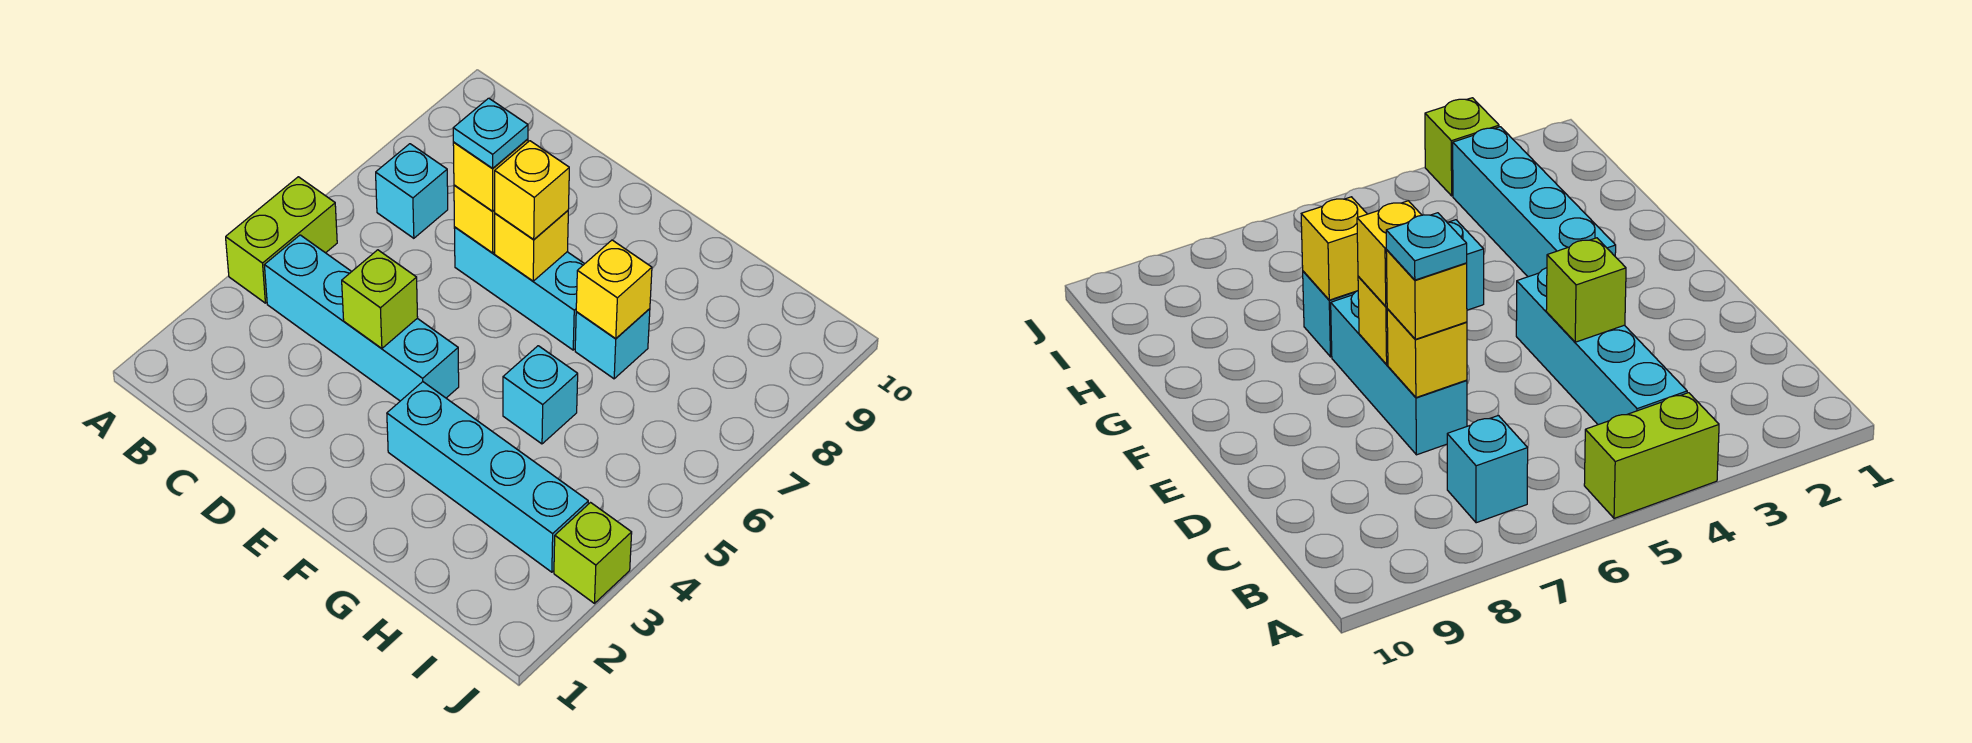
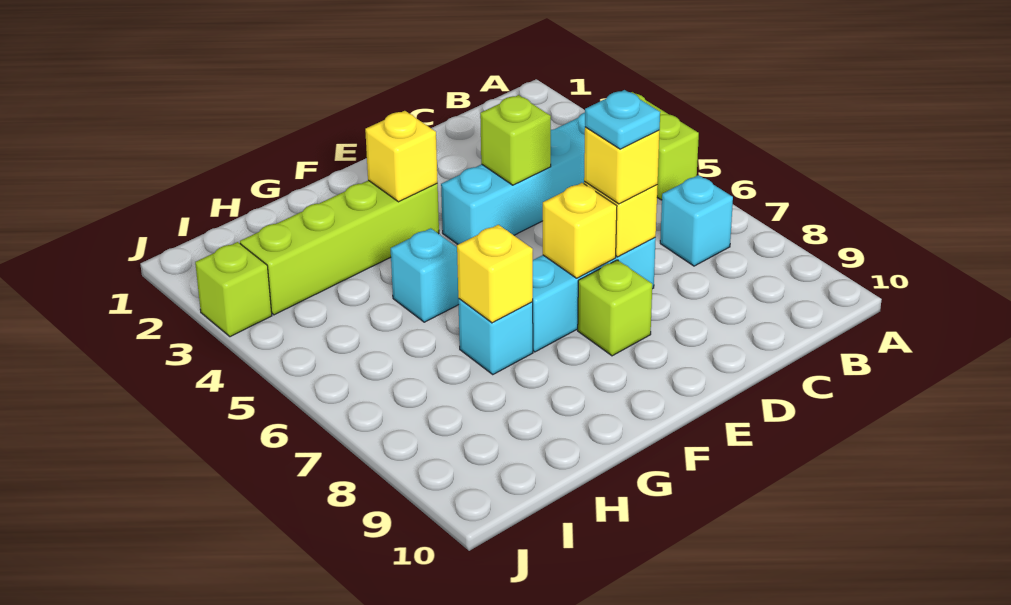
yellow 1x1 brick [495,141,569,240] -> yellow 1x1 brick moved to [365,111,438,202]
none -> lime 1x1 brick [578,260,652,356]
cyan 1x4 brick [387,382,588,572] -> lime 1x4 brick [240,180,439,315]

